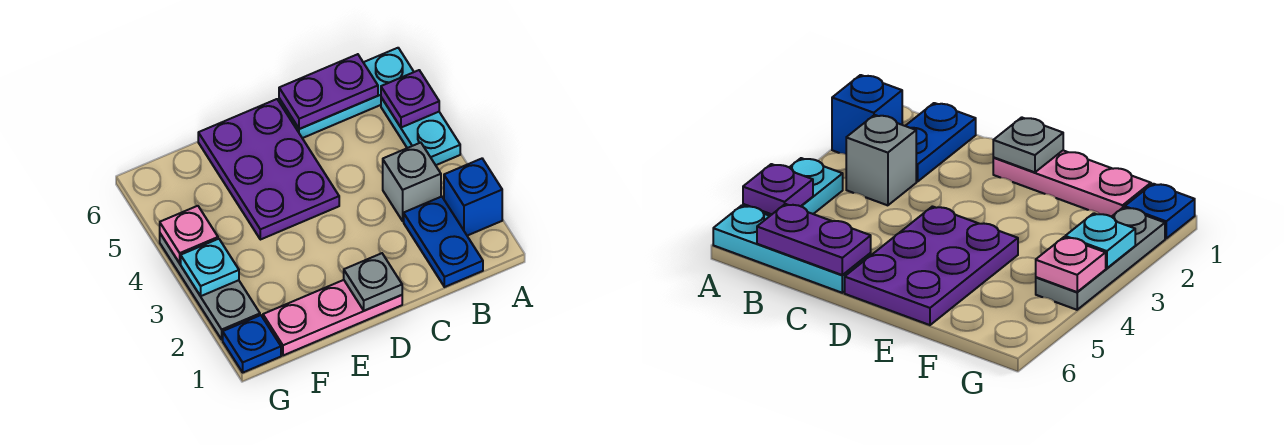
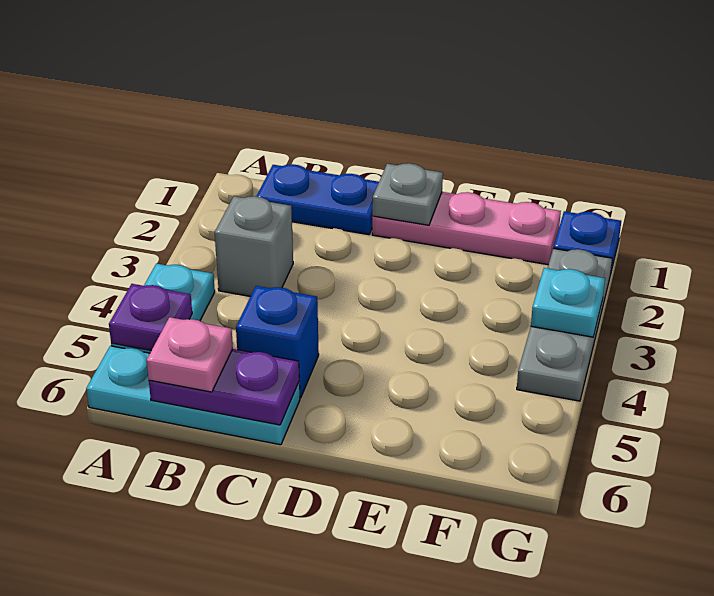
blue 1x1 brick [444,159,502,236] -> blue 1x1 brick moved to [236,286,319,398]
blue 1x2 plate [404,197,483,287] -> blue 1x2 plate turned to [257,164,379,235]
purple 2x3 plate [198,99,339,240] -> none
pink 1x1 plate [160,206,218,263] -> pink 1x1 plate moved to [146,317,233,392]

